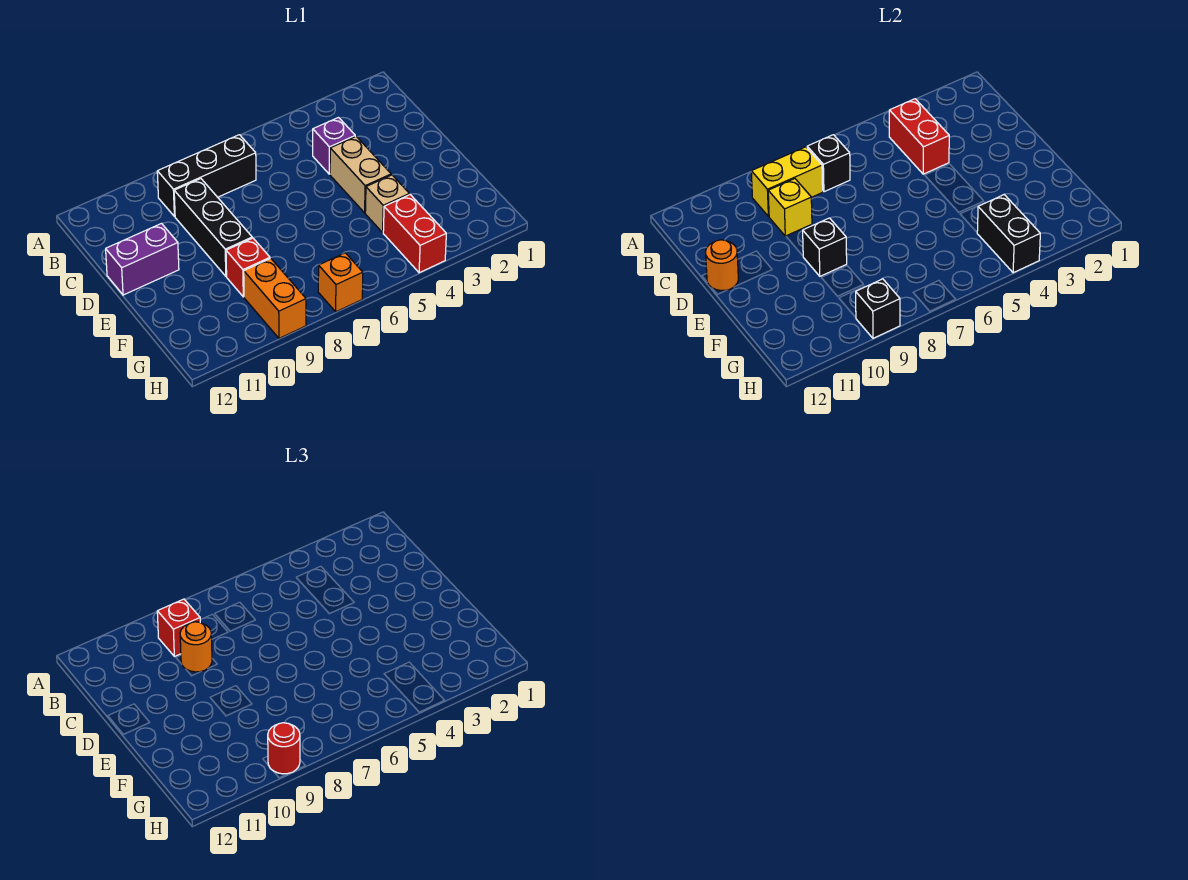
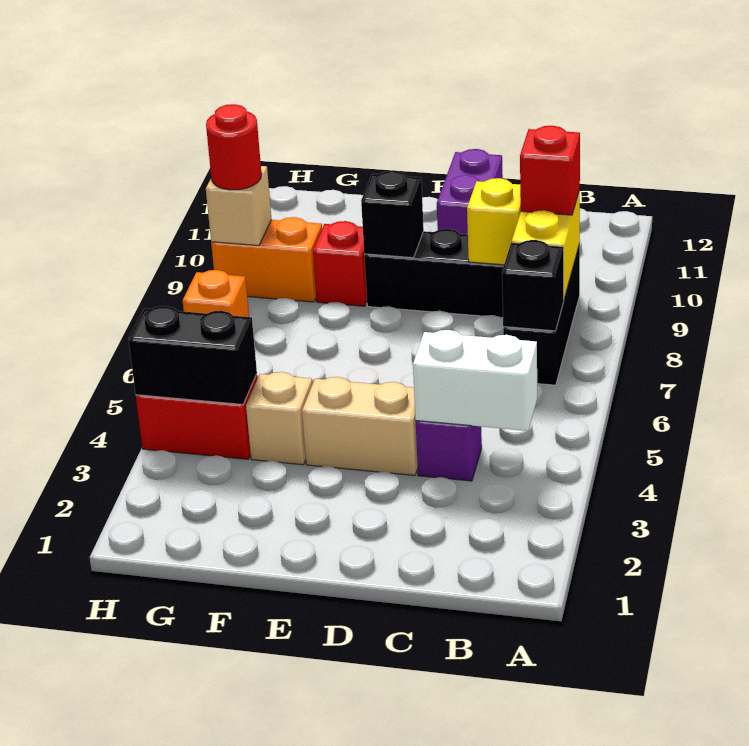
red 1x2 brick [889,99,949,174] -> white 1x2 brick [413,330,537,431]
orange 1x1 round brick [180,622,212,672] -> none
orange 1x1 round brick [706,240,738,291] -> none
black 1x1 brick [856,279,900,338] -> tan 1x1 brick [206,166,272,246]

